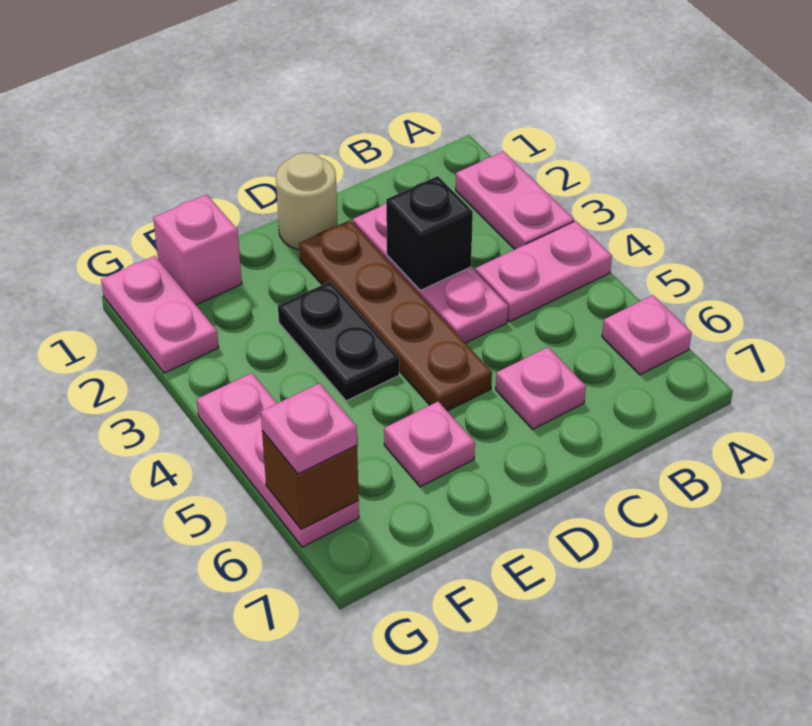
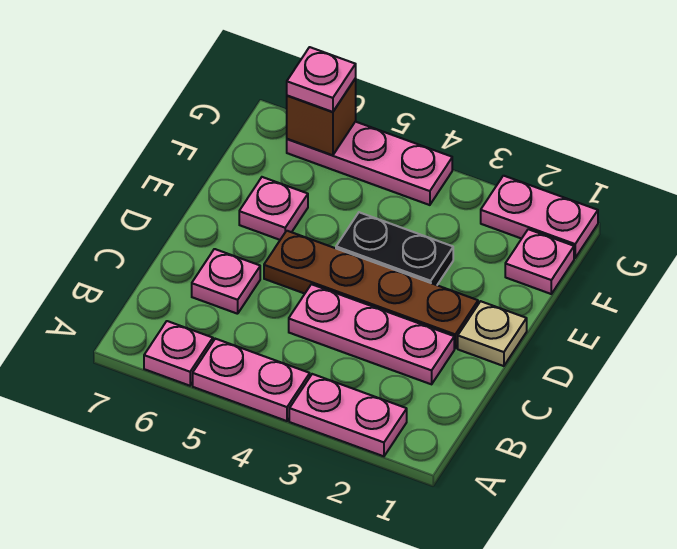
pink 1x2 plate [475,221,612,321] -> pink 1x2 plate turned to [193,339,310,421]
black 1x1 brick [386,176,473,290] -> none
tan 1x1 round brick [276,153,338,250] -> tan 1x1 plate [458,301,527,366]
pink 1x1 brick [153,195,242,305] -> pink 1x1 plate [505,229,574,294]

